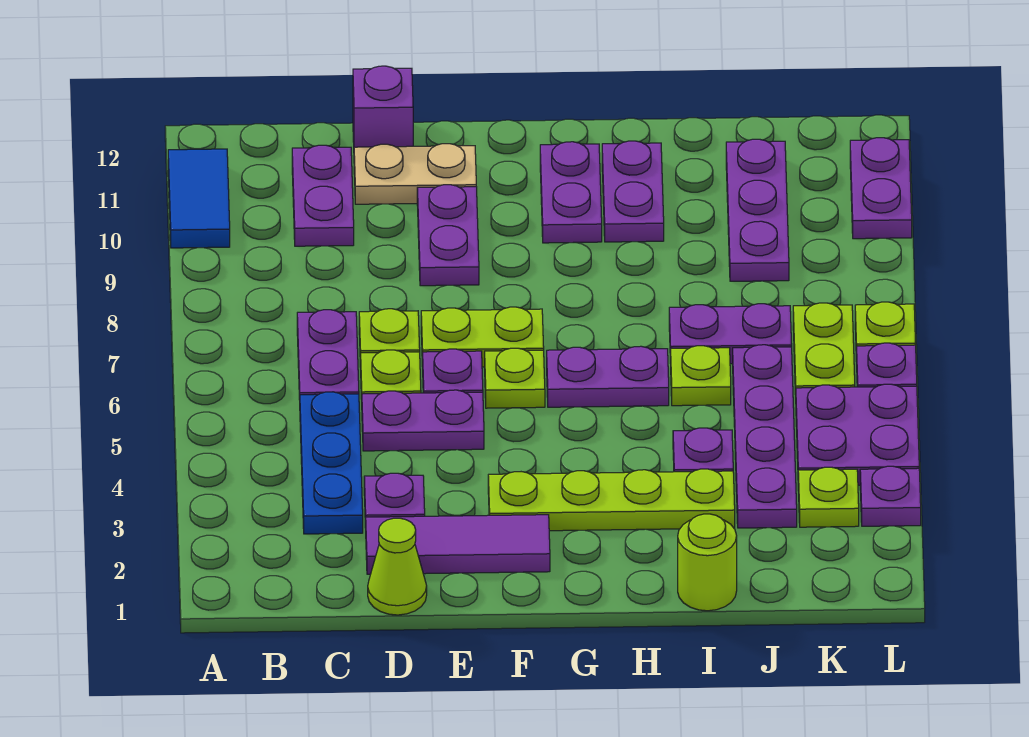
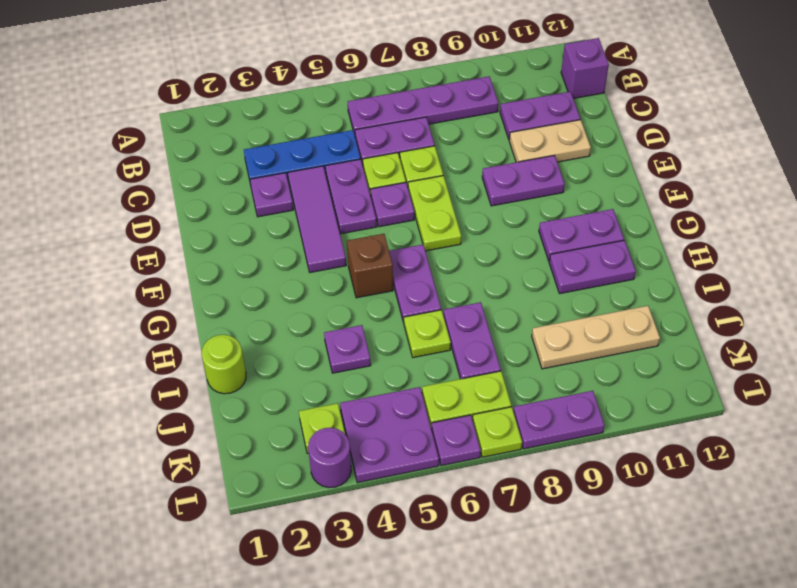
blue 1x2 tile [168,149,230,248] -> none
lime 1x1 cone [368,518,427,615] -> none
purple 1x3 tile [366,515,550,574] -> purple 1x3 tile moved to [288,166,346,272]
tan 1x2 plate [354,144,476,204] -> tan 1x2 plate turned to [509,120,591,162]
purple 1x1 brick [353,66,413,148] -> purple 1x1 brick moved to [561,38,609,98]
lime 1x4 plate [488,469,735,531] -> none
lime 1x1 plate [485,348,545,408] -> none
none -> brown 1x1 brick [347,234,393,298]
purple 1x4 plate [733,345,797,528] -> purple 1x4 plate moved to [348,76,498,135]
purple 1x3 plate [726,139,789,281] -> tan 1x3 plate [532,306,660,369]
purple 1x1 plate [860,466,921,526] -> purple 1x1 round brick [308,428,351,488]
purple 1x2 plate [850,138,912,239] -> purple 1x2 plate moved to [513,391,604,449]

